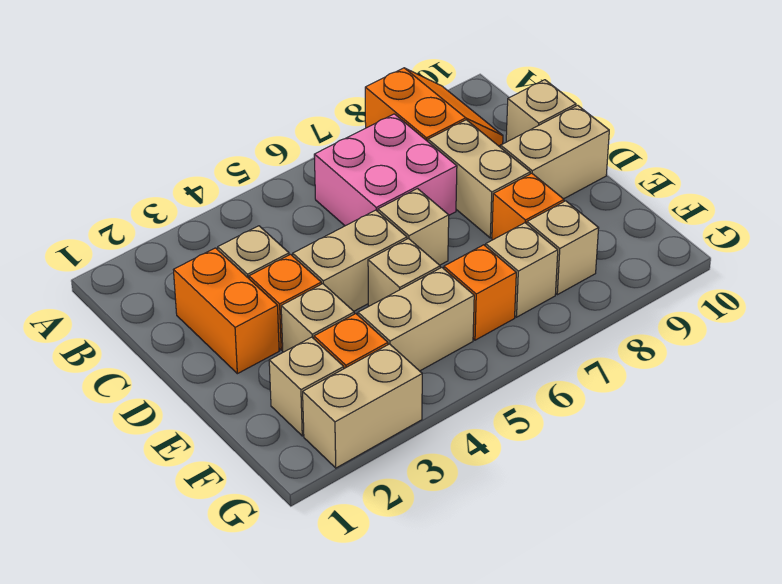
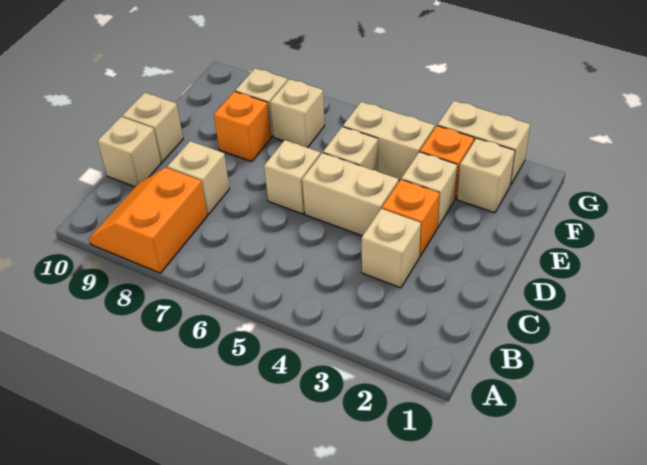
pink 2x2 brick [314,114,457,226] -> none
orange 1x2 brick [174,248,279,374] -> none
tan 1x2 brick [428,120,530,238] -> tan 1x1 brick [167,141,230,215]
tan 1x2 brick [501,105,609,199] -> tan 1x1 brick [122,92,183,162]
orange 1x1 brick [444,245,516,340] -> none

